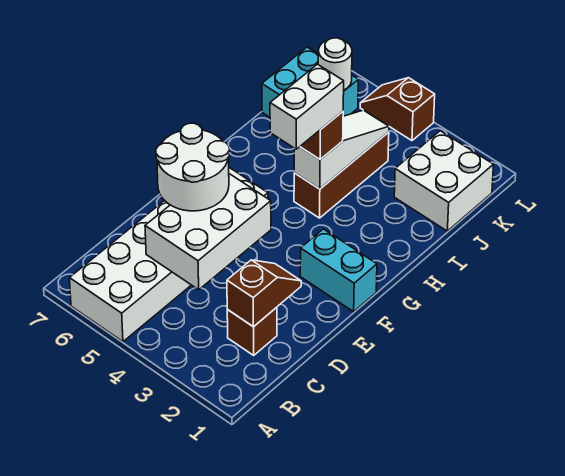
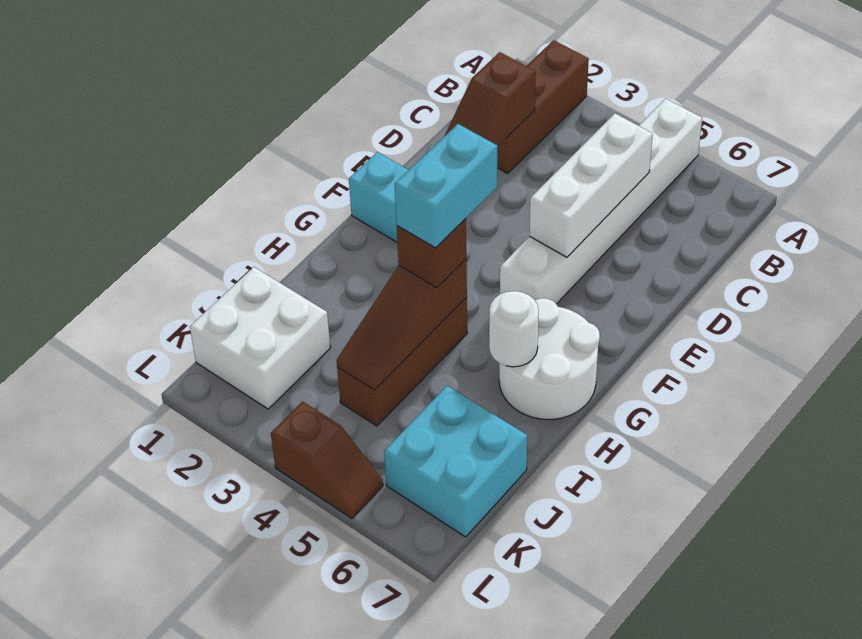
white 2x6 brick [70,168,268,342] -> white 1x6 brick [500,99,702,304]
brown 1x1 brick [227,307,277,355] -> brown 1x3 brick [497,40,589,173]
white 2x3 brick [145,174,271,290] -> white 1x3 brick [529,113,653,257]
white 2x2 round brick [156,123,229,211] -> white 2x2 round brick moved to [499,298,600,420]
white 1x2 brick [270,64,344,149] -> cyan 1x2 brick [395,124,498,248]
white 1x3 slope [294,110,389,189] -> brown 1x3 slope [336,259,467,390]
white 1x1 round brick [318,38,352,90] -> white 1x1 round brick moved to [489,291,539,367]

